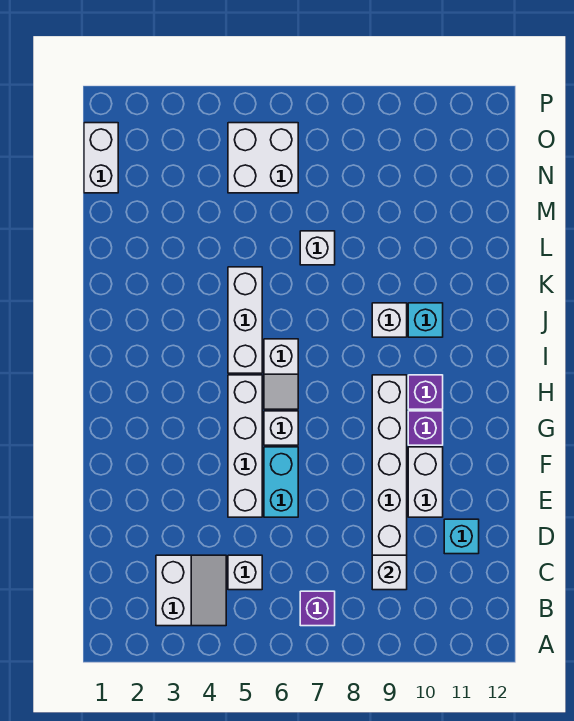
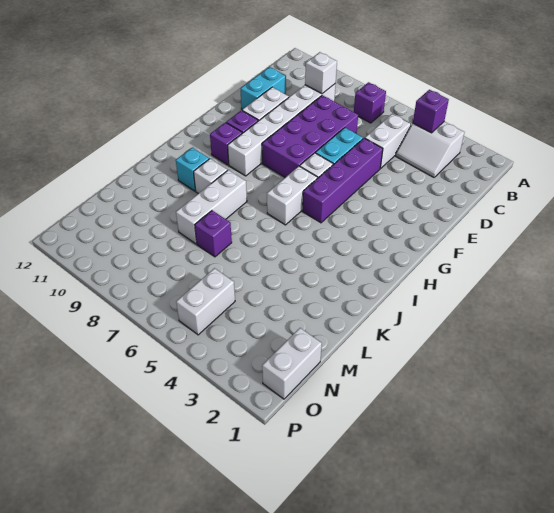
white 2x2 slope [156,555,226,626] -> white 2x2 slope turned to [396,122,465,177]
none -> purple 1x1 brick [413,90,449,133]
white 1x1 brick [228,555,262,590] -> white 1x2 brick [365,114,411,168]
none -> purple 2x4 brick [262,95,358,177]
cyan 1x1 brick [444,519,479,554] -> cyan 1x2 brick [241,67,286,109]
white 1x4 brick [228,375,262,517] -> purple 1x4 brick [303,138,383,223]
white 1x2 slope [264,339,298,409] -> white 1x2 brick [267,166,318,225]
white 1x3 brick [228,267,262,373] -> white 1x3 brick moved to [176,170,247,244]
white 1x1 brick [300,231,335,265] -> purple 1x1 brick [195,211,232,257]
white 2x2 brick [228,123,298,193] -> white 1x2 brick [176,268,235,335]

